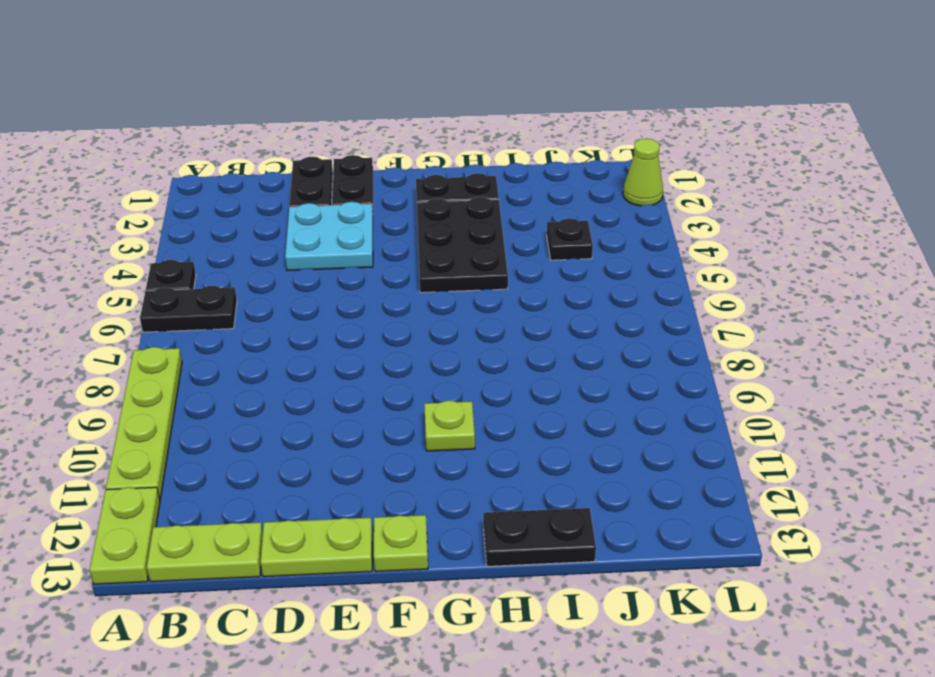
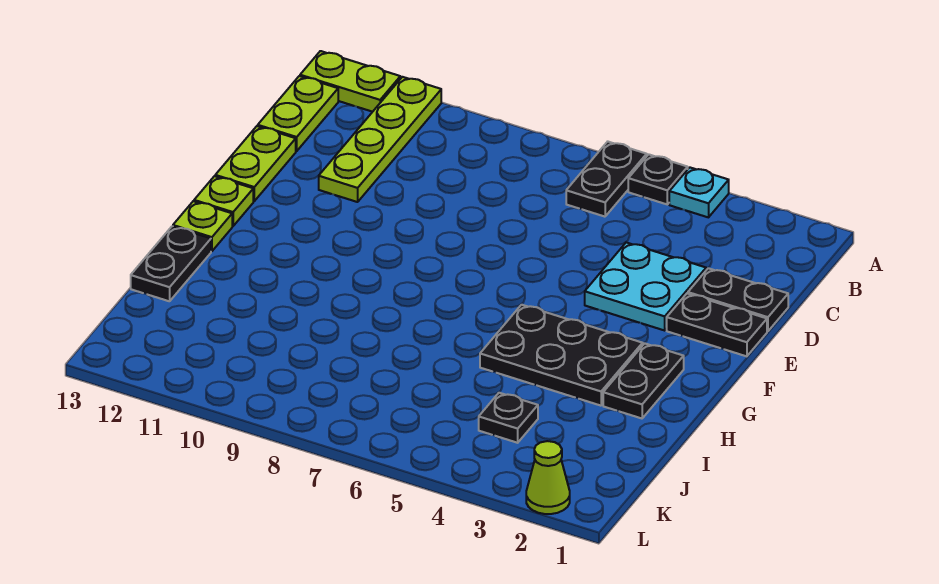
none -> cyan 1x1 plate [669,167,729,217]
lime 1x4 plate [106,347,182,499] -> lime 1x4 plate turned to [319,77,441,202]
lime 1x1 plate [424,401,475,451] -> lime 1x1 plate moved to [173,201,232,251]

